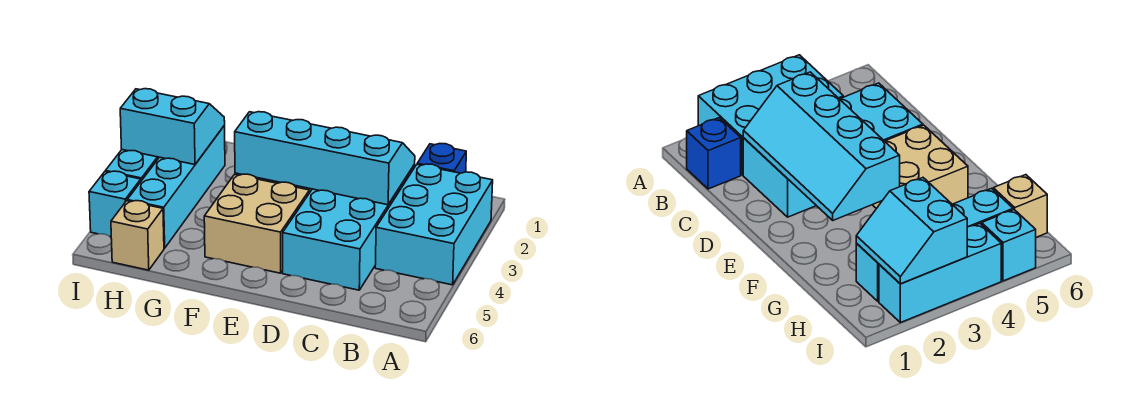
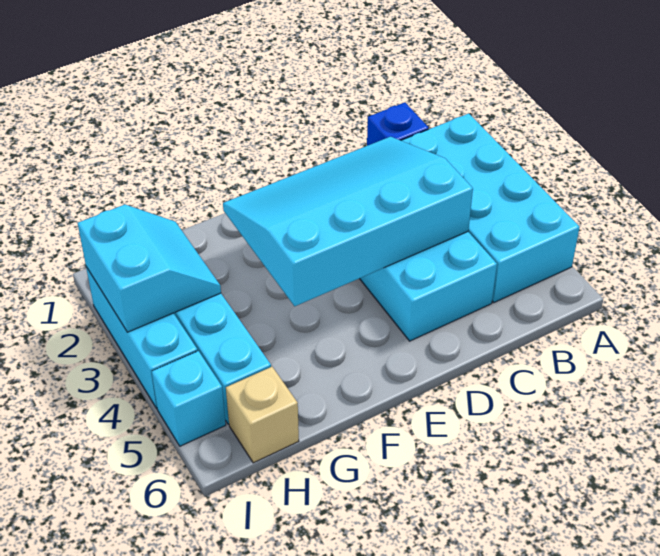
cyan 2x3 brick [375,164,493,285] -> cyan 2x4 brick [401,113,580,302]
cyan 2x4 slope [235,112,415,205] -> cyan 3x4 slope [223,137,473,306]
tan 2x2 brick [204,174,309,273] -> none
cyan 2x2 slope [120,89,225,165] -> cyan 2x2 slope turned to [78,205,221,332]

